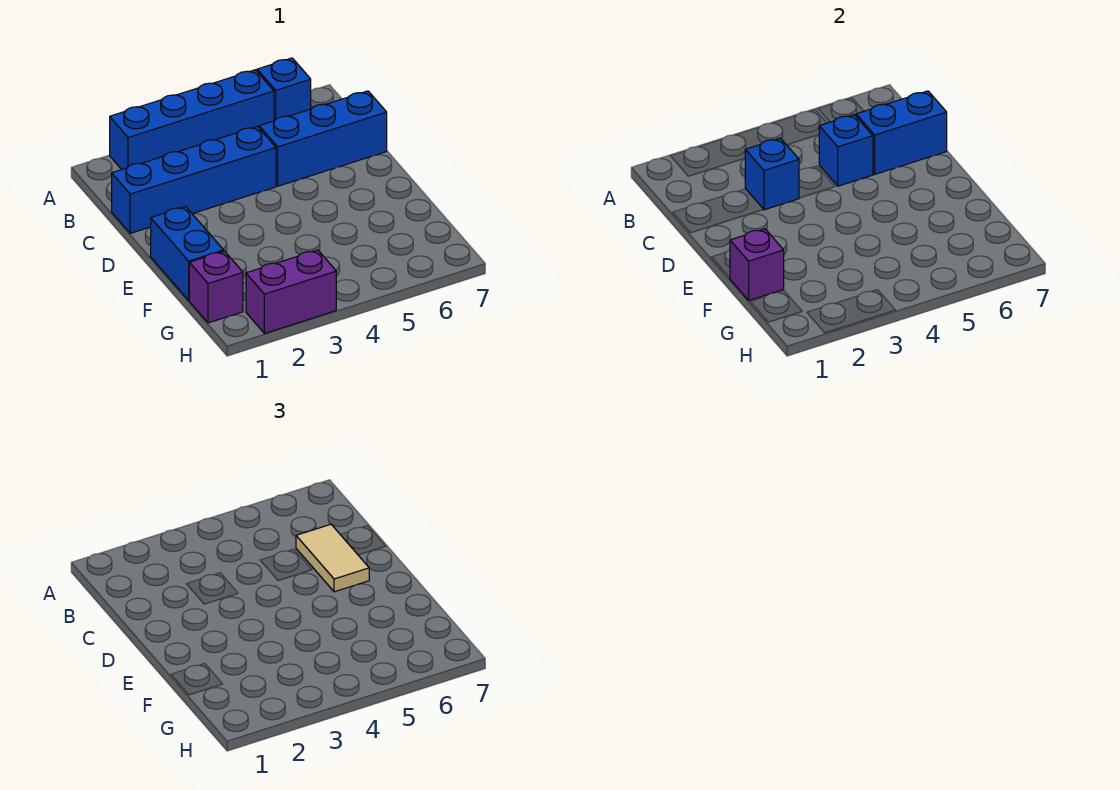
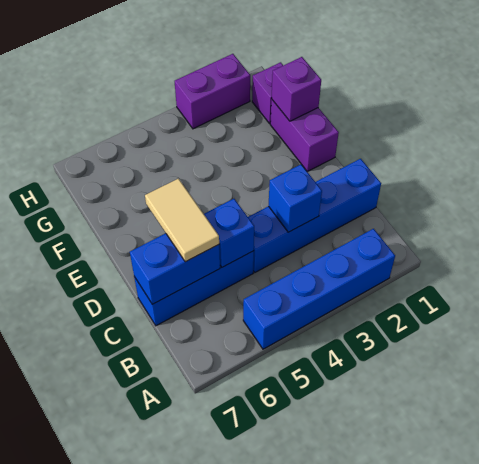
blue 1x1 brick [257,58,311,121] -> none
blue 1x2 brick [151,207,224,300] -> purple 1x2 brick [270,99,339,172]

